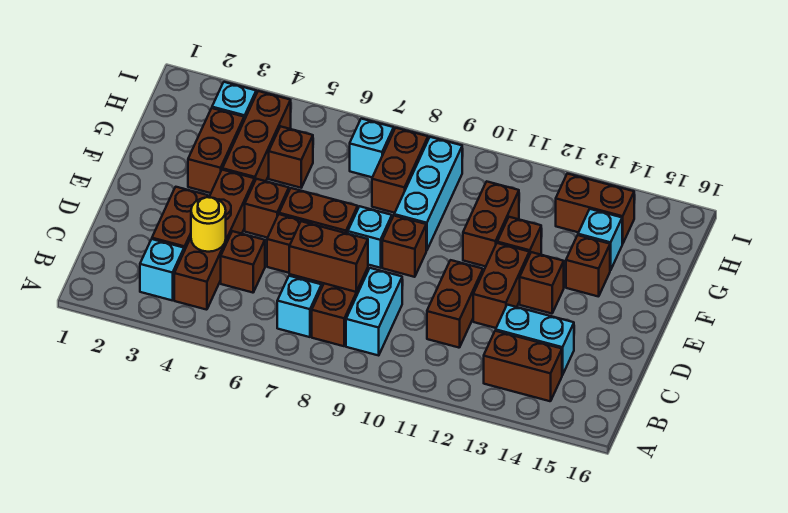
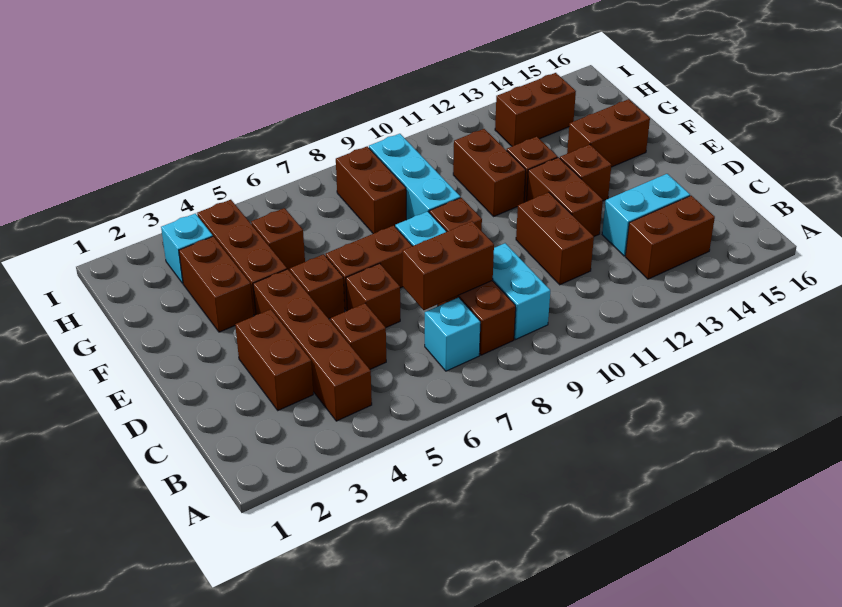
cyan 1x1 brick [140,239,184,301] -> none
yellow 1x1 round brick [191,197,226,252] -> none
brown 1x1 brick [566,235,610,297] -> brown 1x2 brick [567,99,650,167]
cyan 1x1 brick [578,209,622,270] -> none
cyan 1x1 brick [350,119,394,177] -> none

